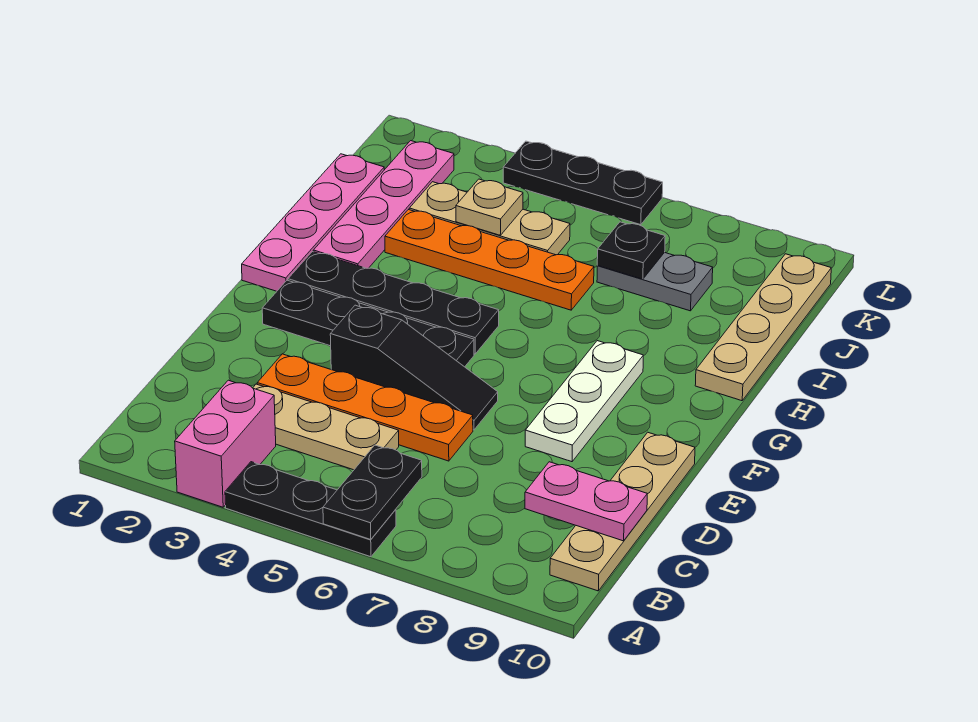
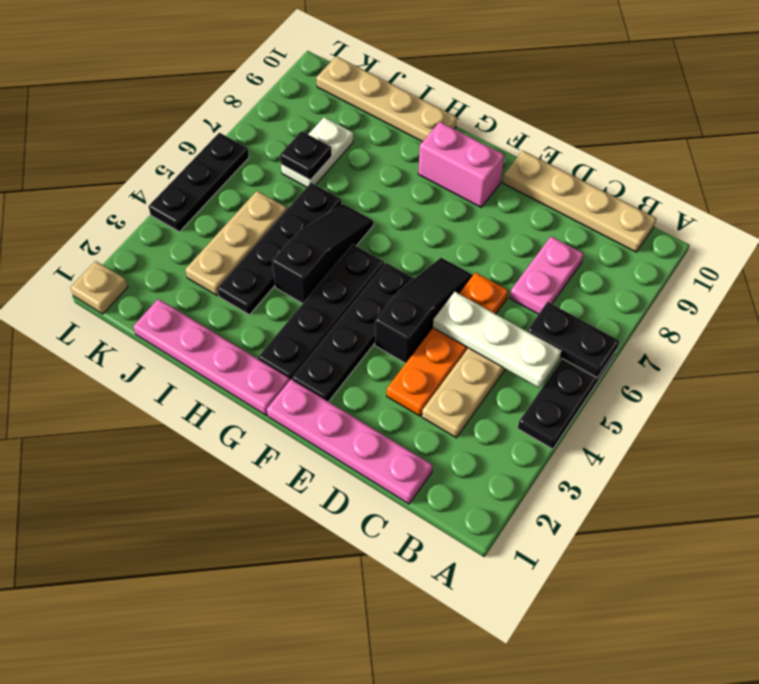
pink 1x2 brick [175,380,276,507] -> pink 1x2 brick moved to [418,122,504,207]
pink 1x2 plate [525,462,647,541] -> pink 1x2 plate moved to [510,237,584,314]
white 1x3 plate [525,341,643,462] -> white 1x3 plate moved to [433,292,561,388]
pink 1x4 plate [313,141,454,268] -> pink 1x4 plate moved to [267,379,433,504]
none -> black 1x3 slope [272,204,373,304]
orange 1x4 plate [385,210,594,310] -> black 1x4 plate [217,183,341,315]
tan 1x1 plate [456,179,523,235] -> tan 1x1 plate moved to [70,261,128,314]
grey 1x2 plate [597,252,713,311] -> white 1x2 plate [281,117,354,187]

